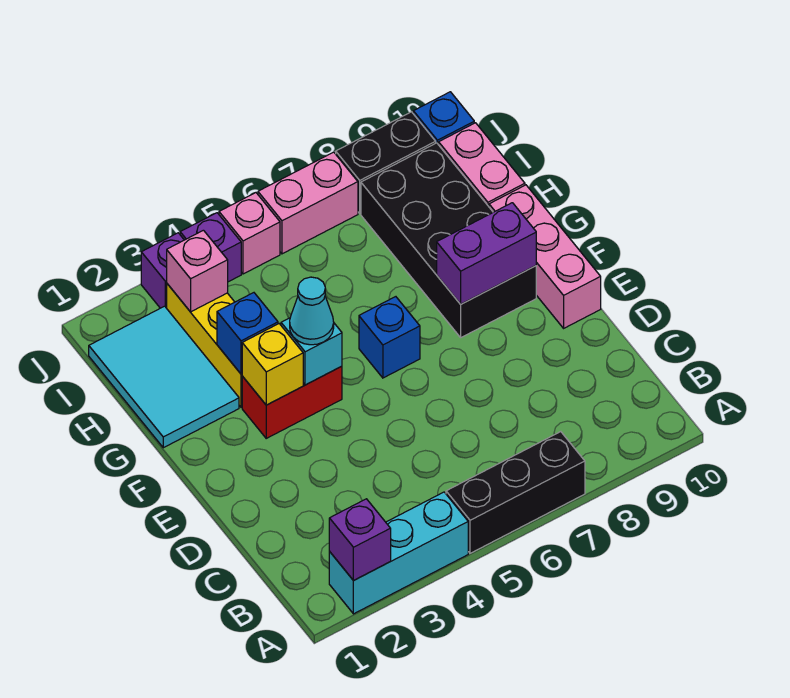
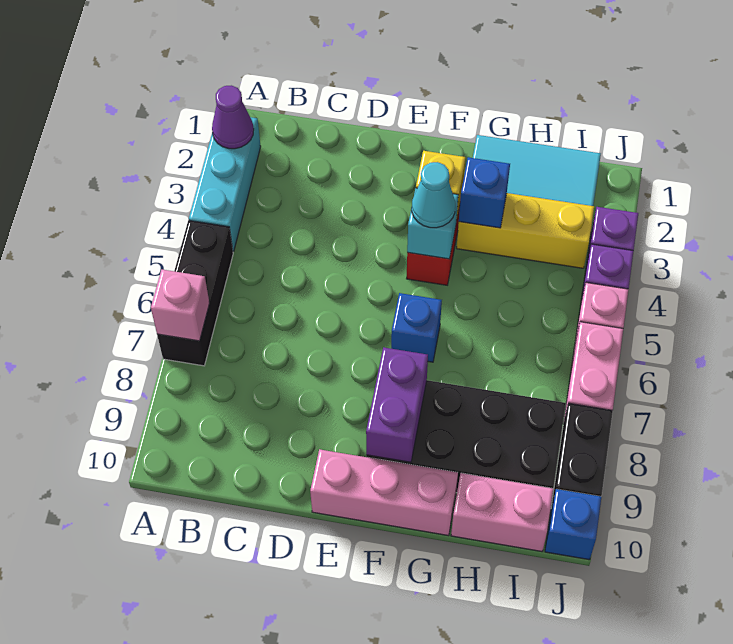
purple 1x1 brick [329,499,391,581] -> purple 1x1 cone [212,85,254,149]
pink 1x1 brick [167,230,228,312] -> pink 1x1 brick moved to [151,270,209,341]

